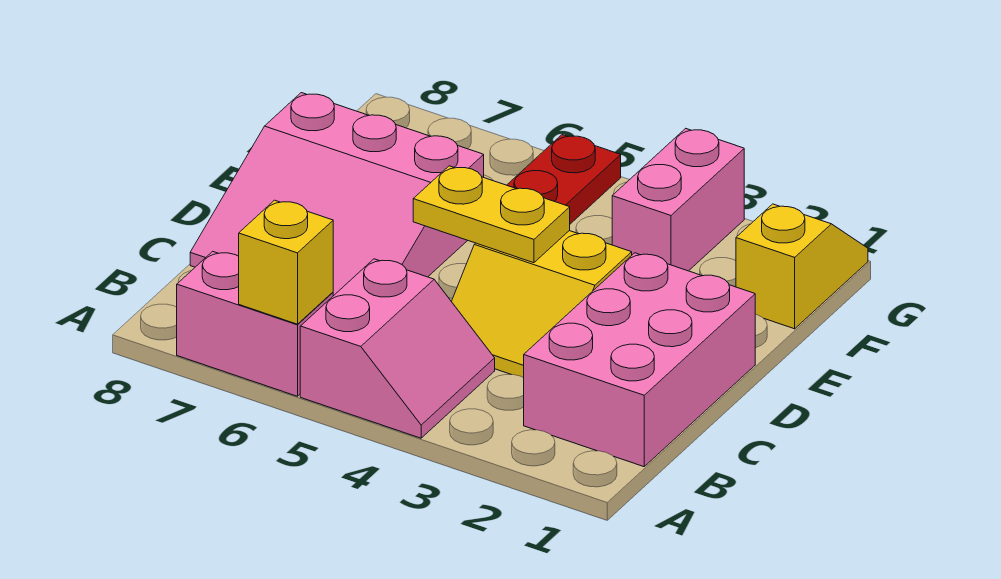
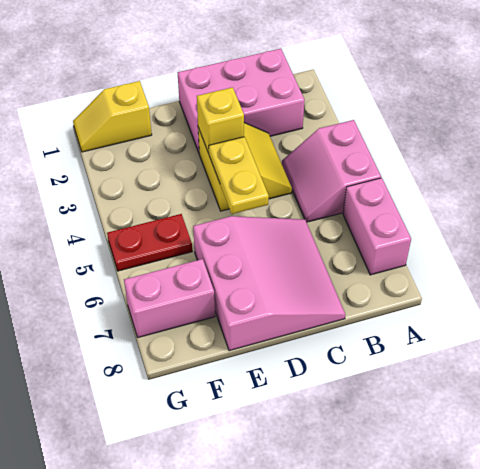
pink 2x2 slope [300,259,495,438] -> pink 2x2 slope turned to [282,120,381,222]
yellow 1x1 brick [239,200,333,324] -> yellow 1x1 brick moved to [197,87,244,153]
pink 1x2 brick [612,128,744,271] -> pink 1x2 brick moved to [124,259,215,337]

